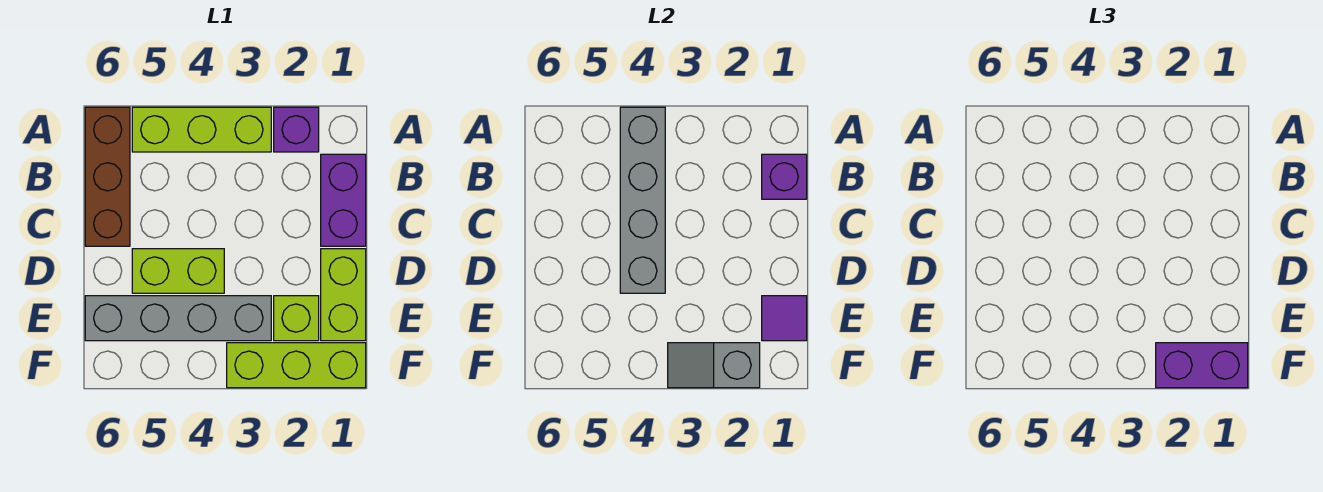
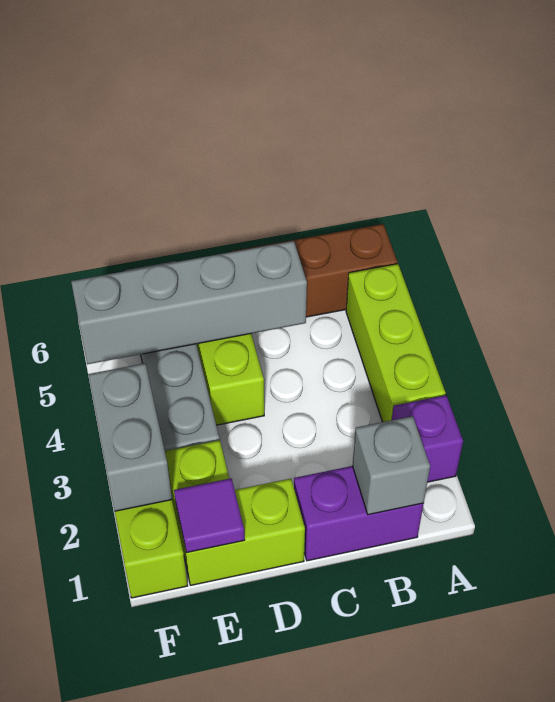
grey 1x4 brick [620,107,665,293] -> grey 1x4 brick moved to [71,241,307,364]
purple 1x1 brick [762,154,807,199] -> grey 1x1 brick [352,416,430,515]
purple 1x2 brick [1156,343,1248,388] -> none
grey 1x2 slope [668,343,760,388] -> grey 1x2 brick [88,363,172,511]

